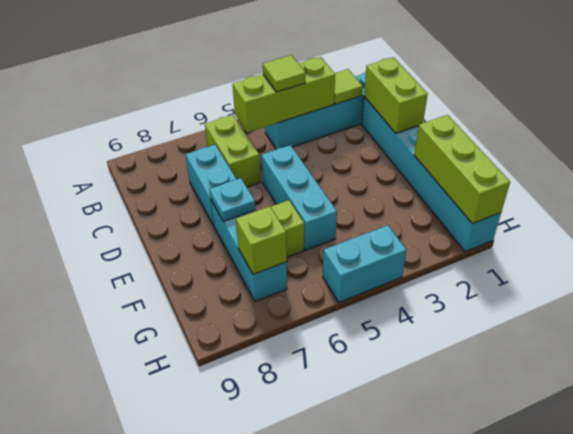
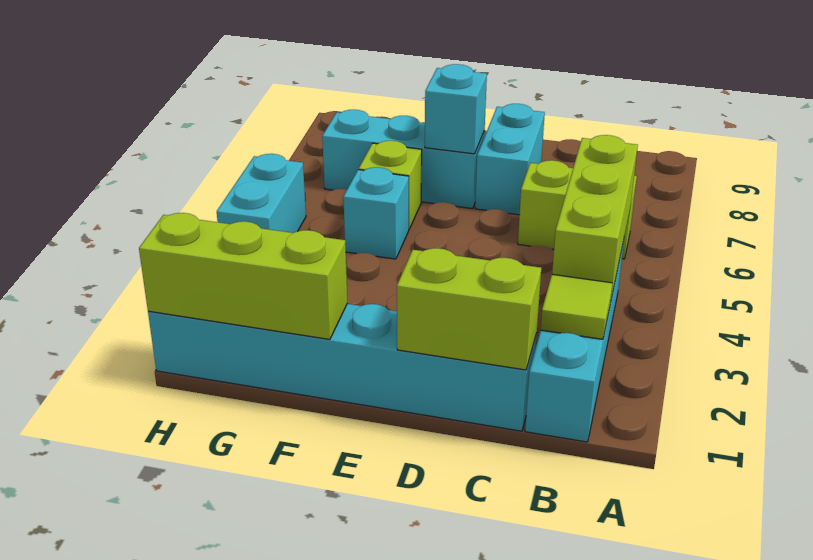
lime 1x1 tile [263,55,306,92] -> none
cyan 1x2 brick [186,145,237,225] -> cyan 1x2 brick turned to [475,104,545,215]
cyan 1x3 brick [261,145,337,250] -> cyan 1x1 brick [343,167,409,259]
cyan 1x1 plate [209,178,255,222] -> cyan 1x1 brick [425,64,487,154]
lime 1x1 brick [236,206,287,274] -> none

